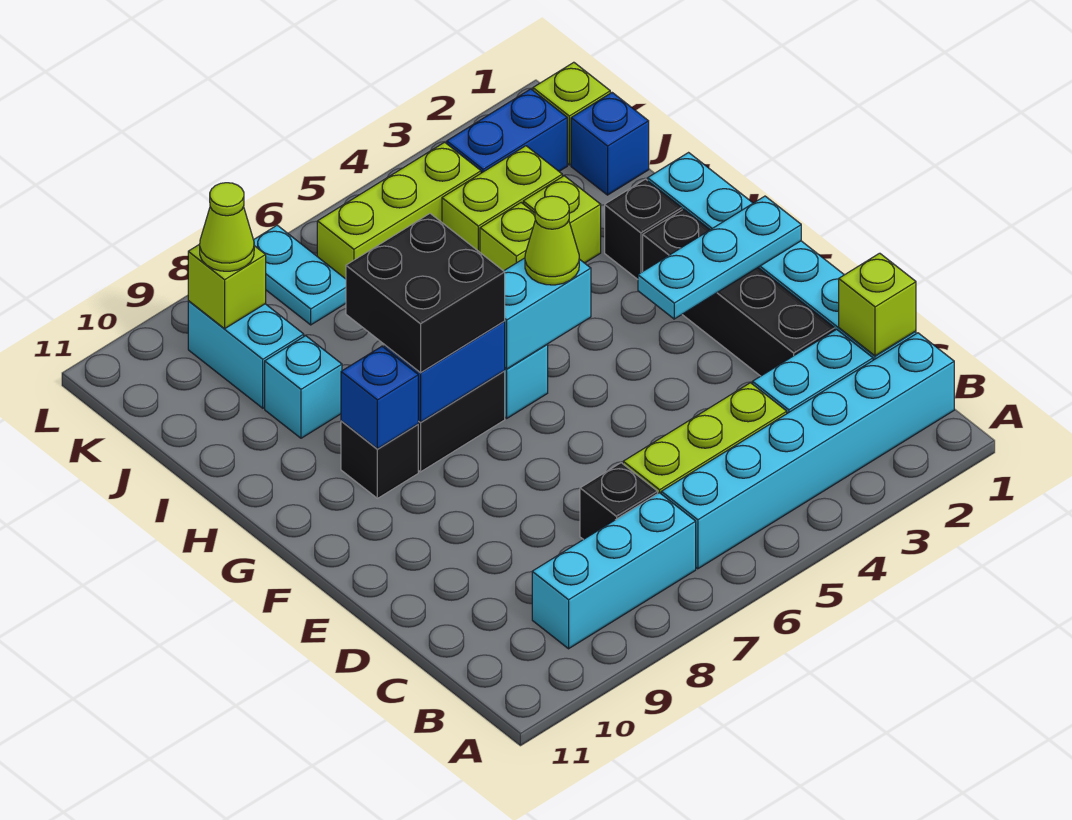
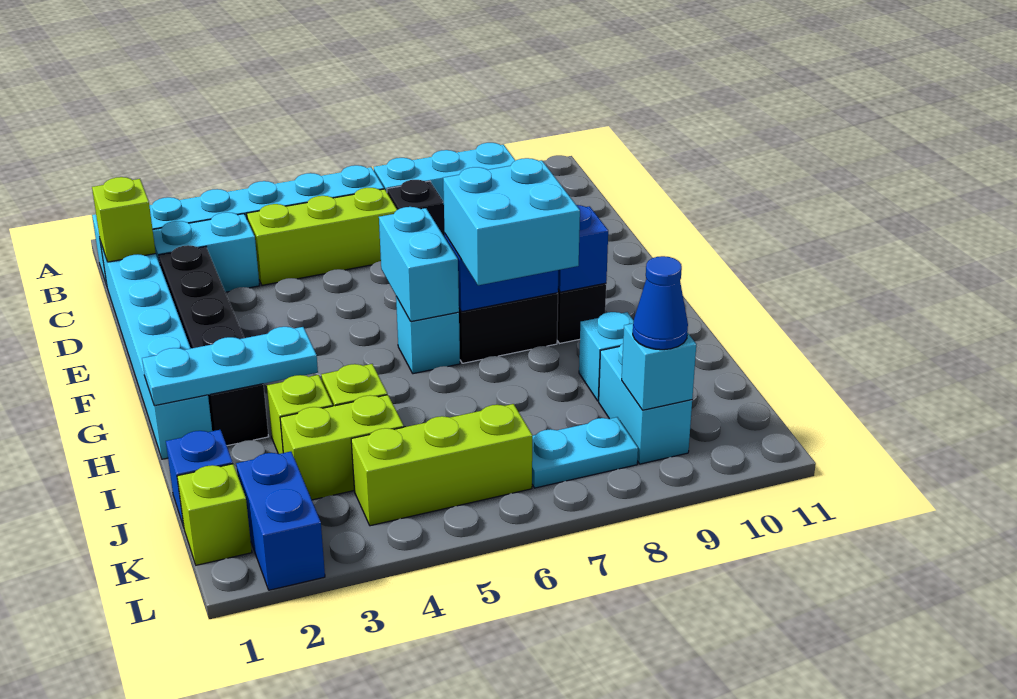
cyan 1x3 plate [638,196,801,319] -> cyan 1x3 plate moved to [142,327,318,406]
cyan 1x2 brick [504,258,591,369] -> cyan 1x2 brick turned to [379,207,459,322]
lime 1x1 cone [525,196,579,285] -> none
black 2x2 brick [346,214,505,373] -> cyan 2x2 brick [443,158,580,285]
blue 1x2 brick [447,89,567,173] -> blue 1x2 brick turned to [236,452,325,590]
cyan 1x2 plate [254,225,346,325] -> cyan 1x2 plate turned to [532,417,638,488]
lime 1x1 brick [188,244,266,329] -> cyan 1x1 brick [622,323,696,410]
lime 1x1 cone [200,183,254,271] -> blue 1x1 cone [633,256,688,350]

